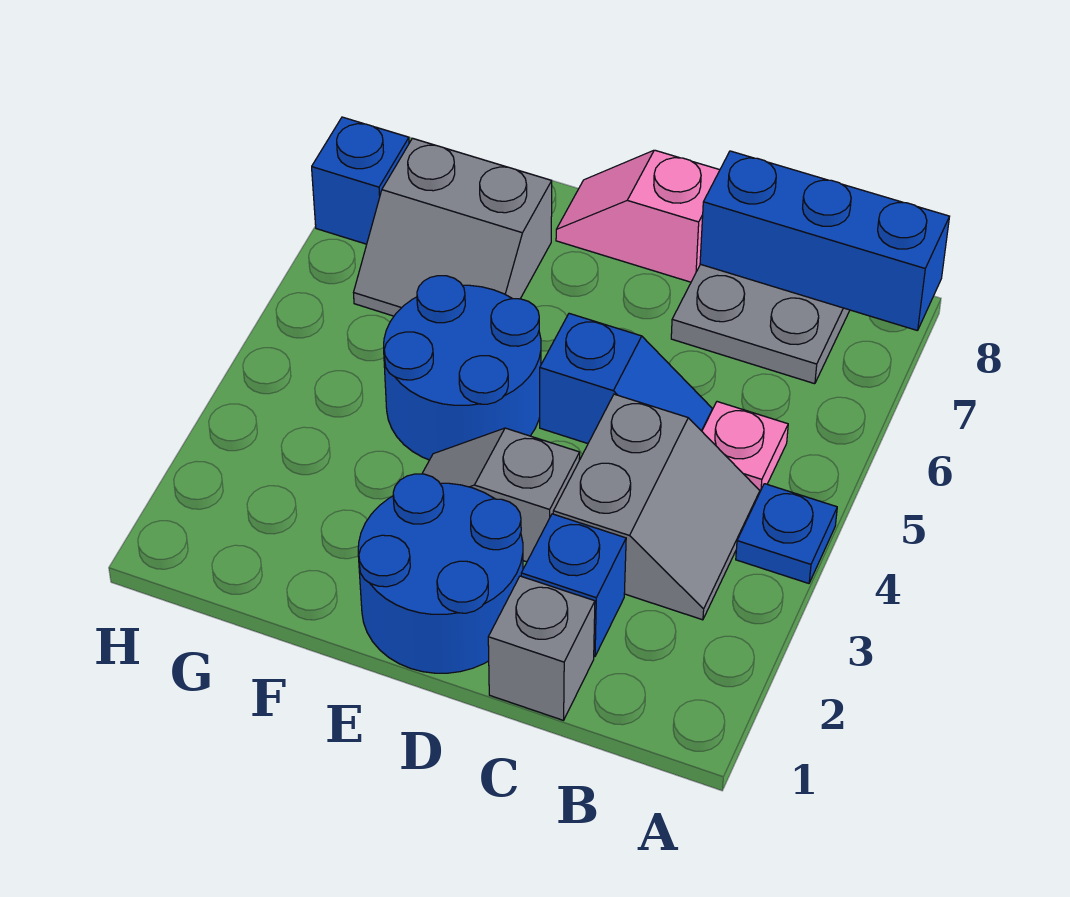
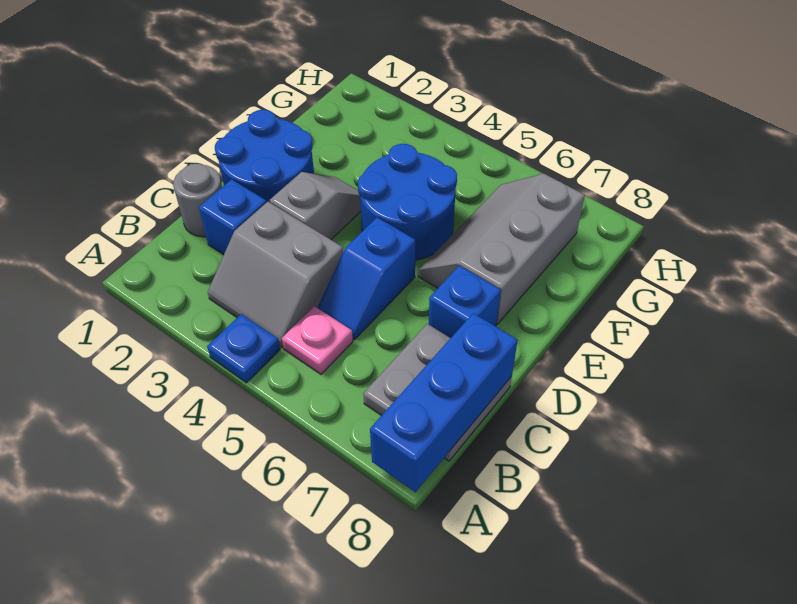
grey 1x1 brick [488,576,595,720] -> grey 1x1 round brick [173,164,222,237]
pink 1x2 slope [556,150,720,282] -> none
grey 2x2 slope [354,138,552,316] -> grey 2x3 slope [418,174,585,324]
blue 1x1 brick [312,117,409,244] -> blue 1x1 brick moved to [429,266,501,338]

